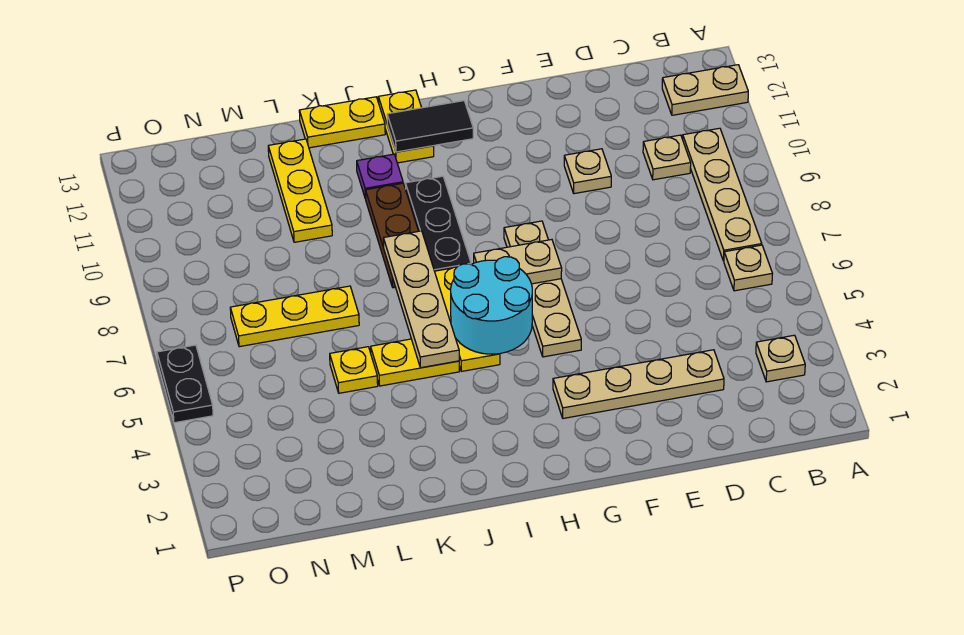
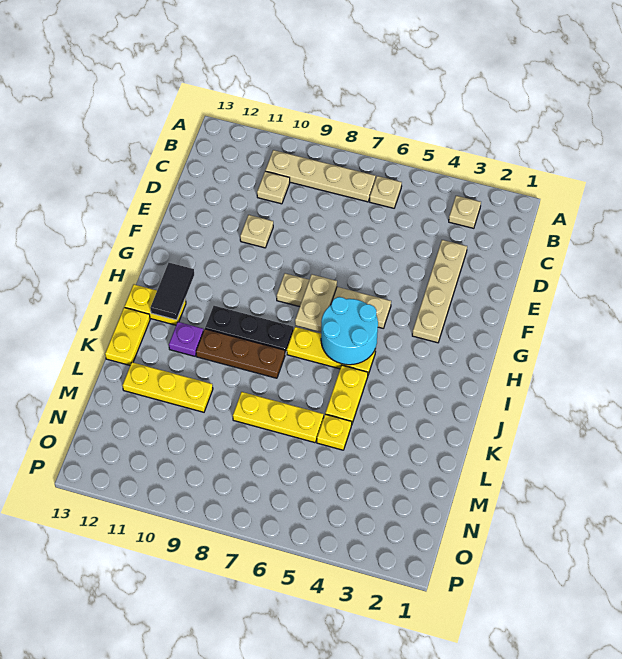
tan 1x2 plate [662,65,748,115] -> none
tan 1x4 plate [383,231,459,368] -> none
yellow 1x3 plate [230,286,359,347] -> yellow 1x3 plate turned to [233,392,324,443]
black 1x2 plate [157,345,213,423] -> none

